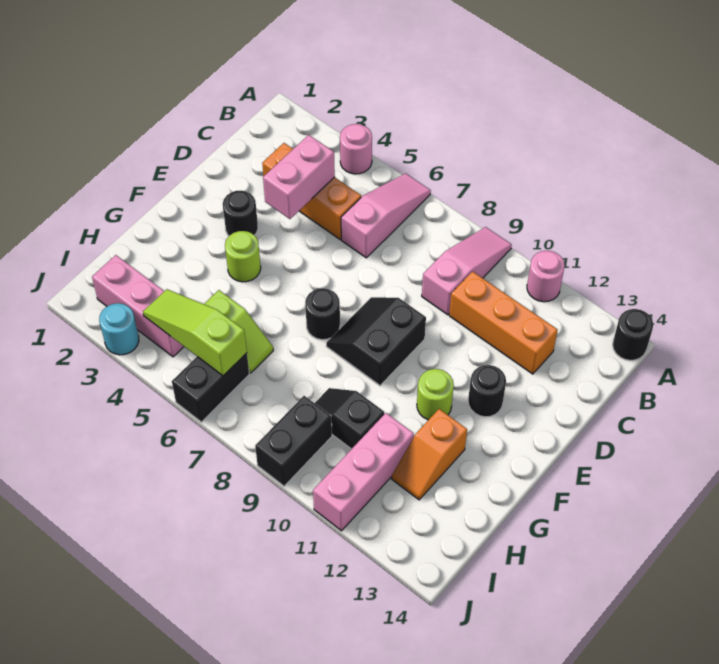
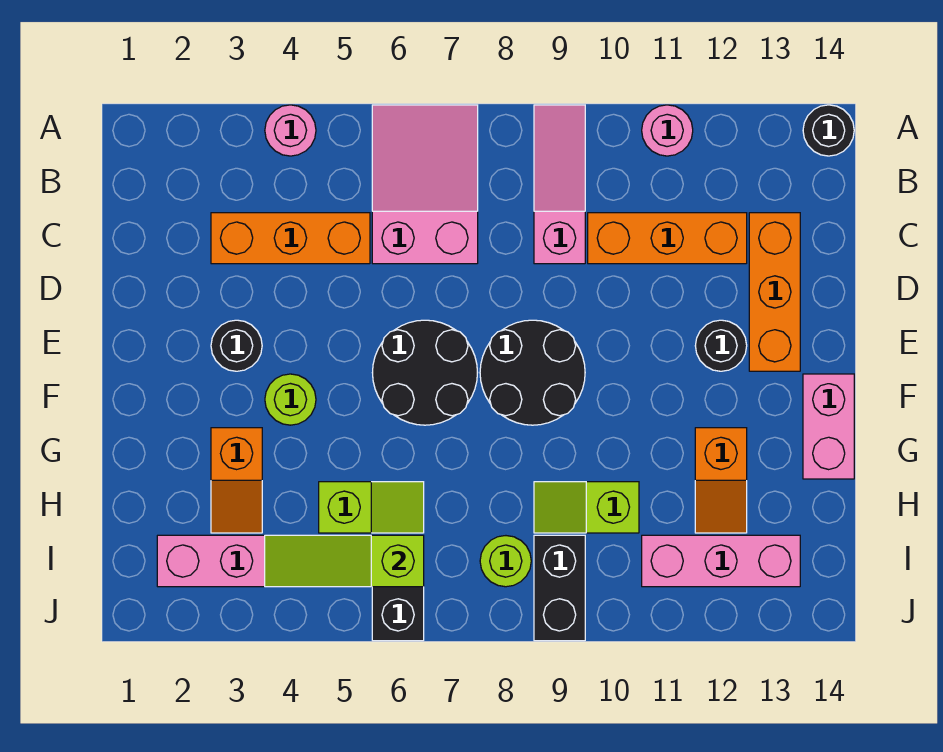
pink 1x3 slope [341,173,431,258] -> pink 2x3 slope [372,105,478,264]
pink 1x2 brick [263,135,335,219] -> pink 1x2 brick moved to [803,374,854,479]
none -> orange 1x3 brick [749,213,800,371]
black 2x2 slope [326,297,426,386] -> black 2x2 round brick [480,320,585,425]
black 1x1 round brick [305,288,340,340] -> black 2x2 round brick [372,320,478,425]
lime 1x1 round brick [417,369,454,420] -> lime 1x1 round brick moved to [480,536,531,587]
none -> orange 1x2 slope [211,428,262,533]
black 1x2 slope [315,388,384,449] -> lime 1x2 slope [534,482,639,533]
pink 1x3 brick [313,413,414,531] -> pink 1x3 brick turned to [642,535,800,587]
cyan 1x1 round brick [99,303,139,355] -> none

